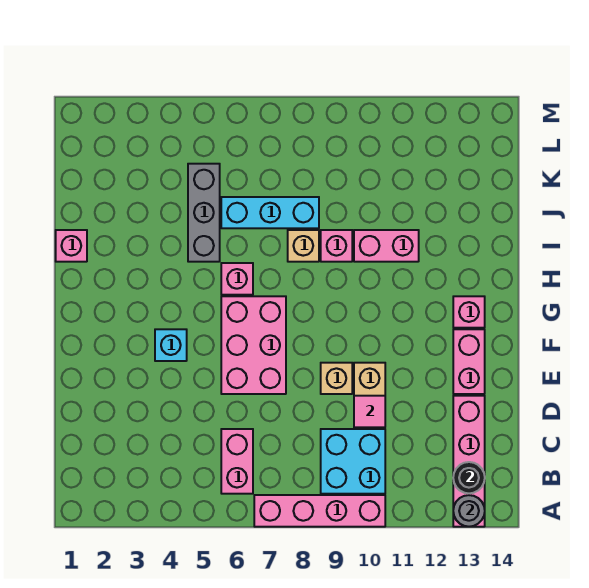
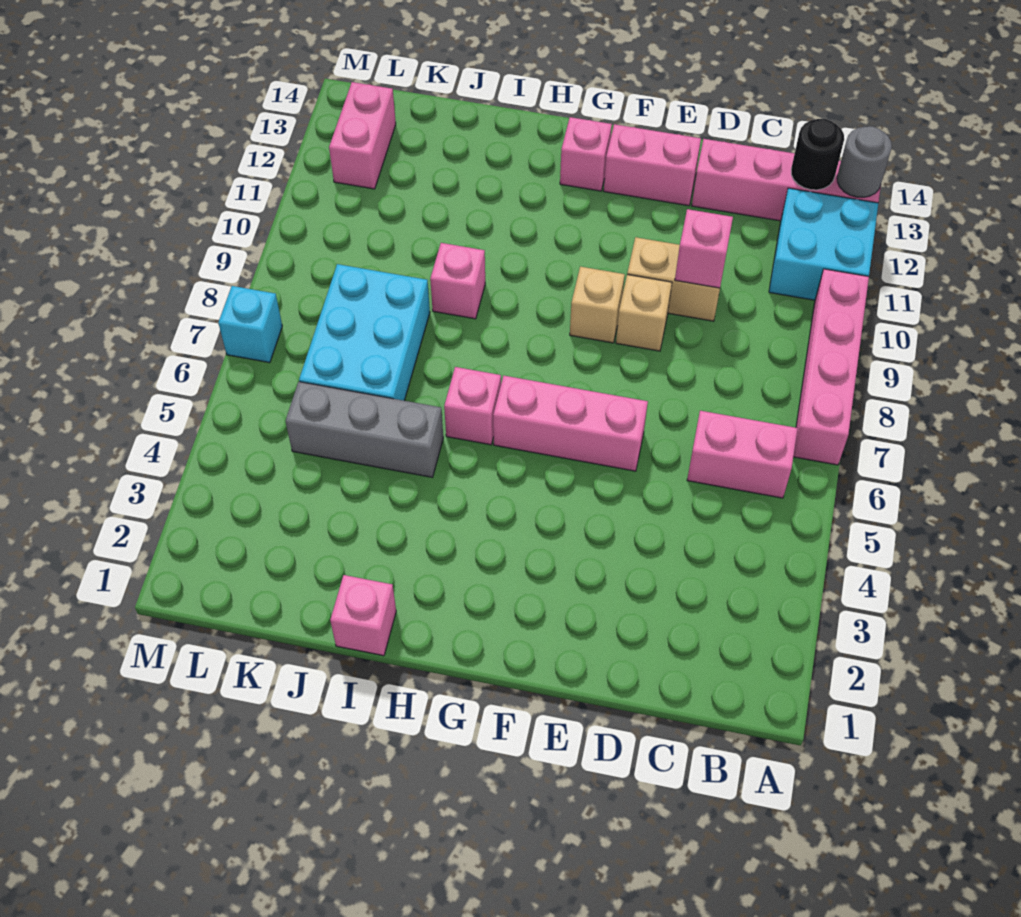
cyan 2x2 brick [321,429,385,494] -> cyan 2x2 brick moved to [769,188,878,300]
pink 1x1 tile [354,396,385,427] -> pink 1x1 brick [675,209,733,288]
pink 2x3 brick [221,296,286,394] -> pink 1x3 brick [493,376,648,471]
cyan 1x1 brick [155,329,187,361] -> cyan 1x1 brick moved to [218,286,282,363]
tan 1x1 brick [288,230,319,262] -> tan 1x1 brick moved to [570,267,625,343]
pink 1x2 brick [354,230,419,262] -> pink 1x2 brick moved to [329,82,396,189]
cyan 1x3 brick [221,197,319,228] -> cyan 2x3 brick [299,264,430,401]

